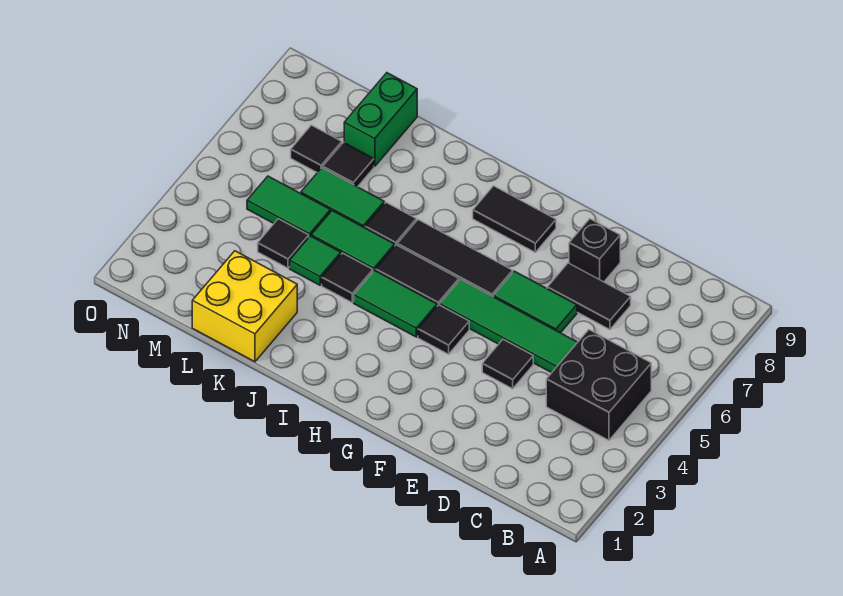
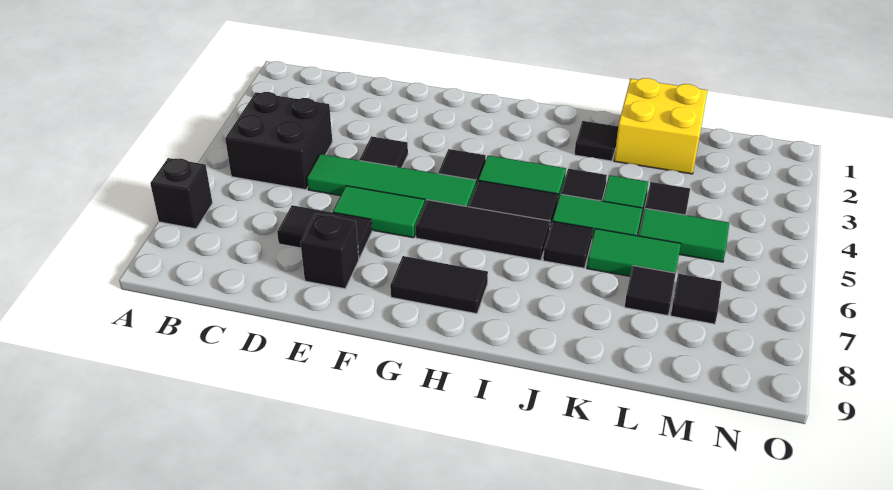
none -> black 1x1 brick [150,158,212,229]
none -> black 1x1 tile [575,121,618,161]
green 1x2 brick [344,73,417,166] -> none

